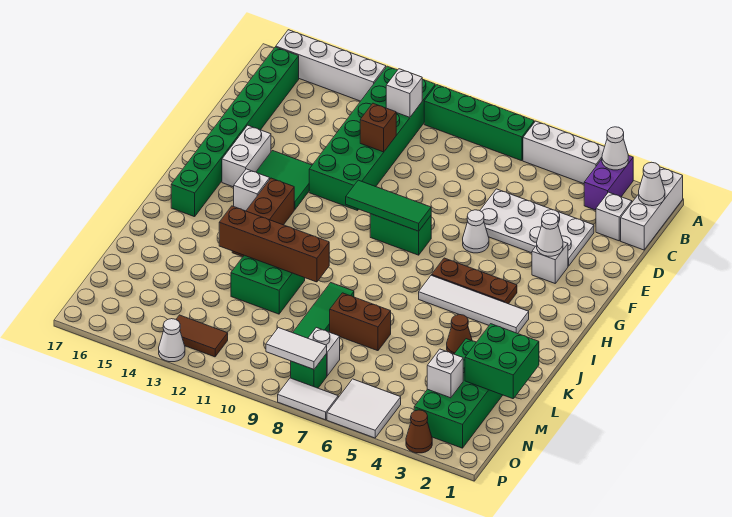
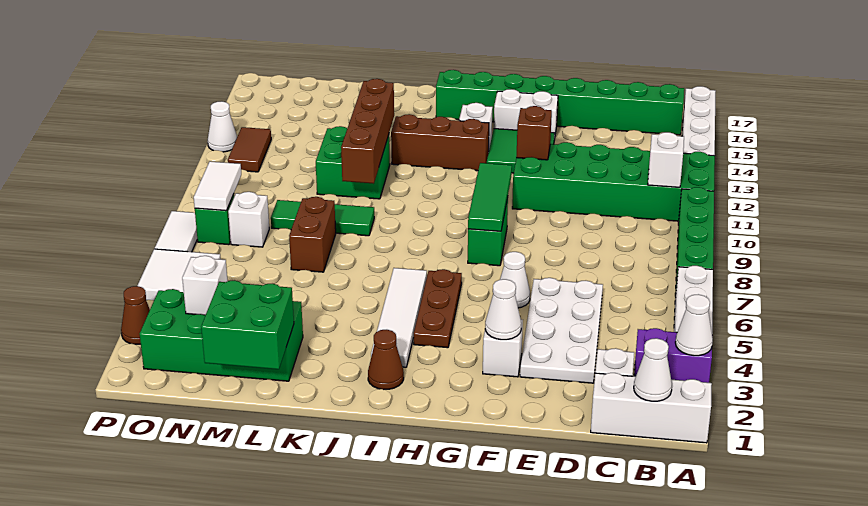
brown 1x1 brick [360,103,396,152] -> brown 1x1 brick moved to [516,106,552,160]
brown 1x1 cone [447,315,472,354] -> brown 1x1 cone moved to [368,330,404,390]

